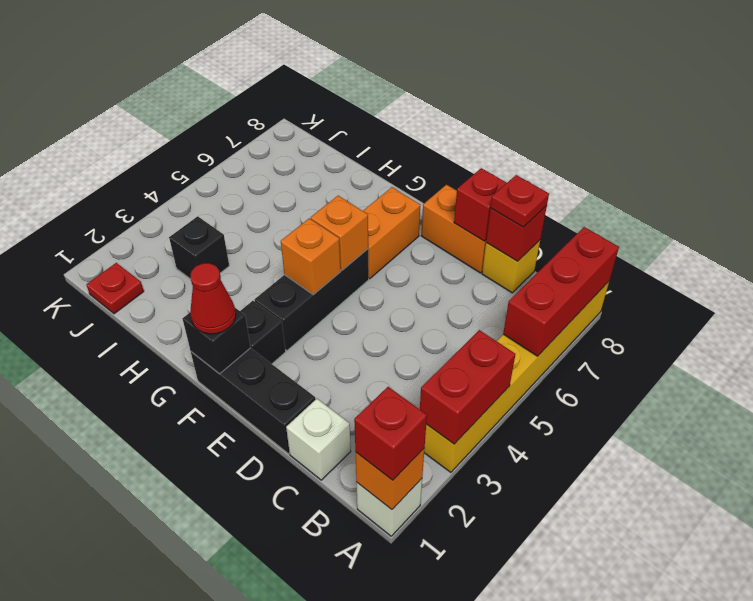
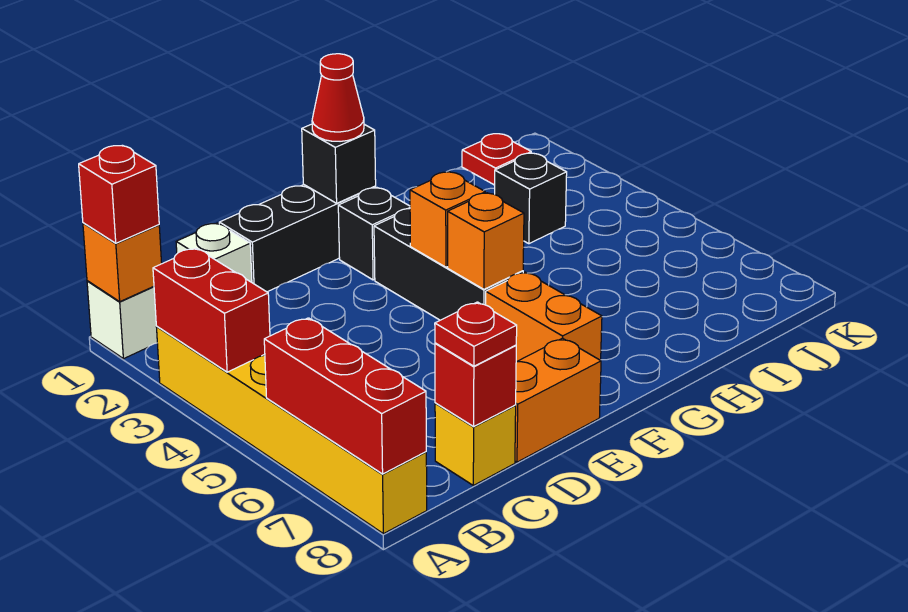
red 1x1 brick [454,168,507,241] -> none

